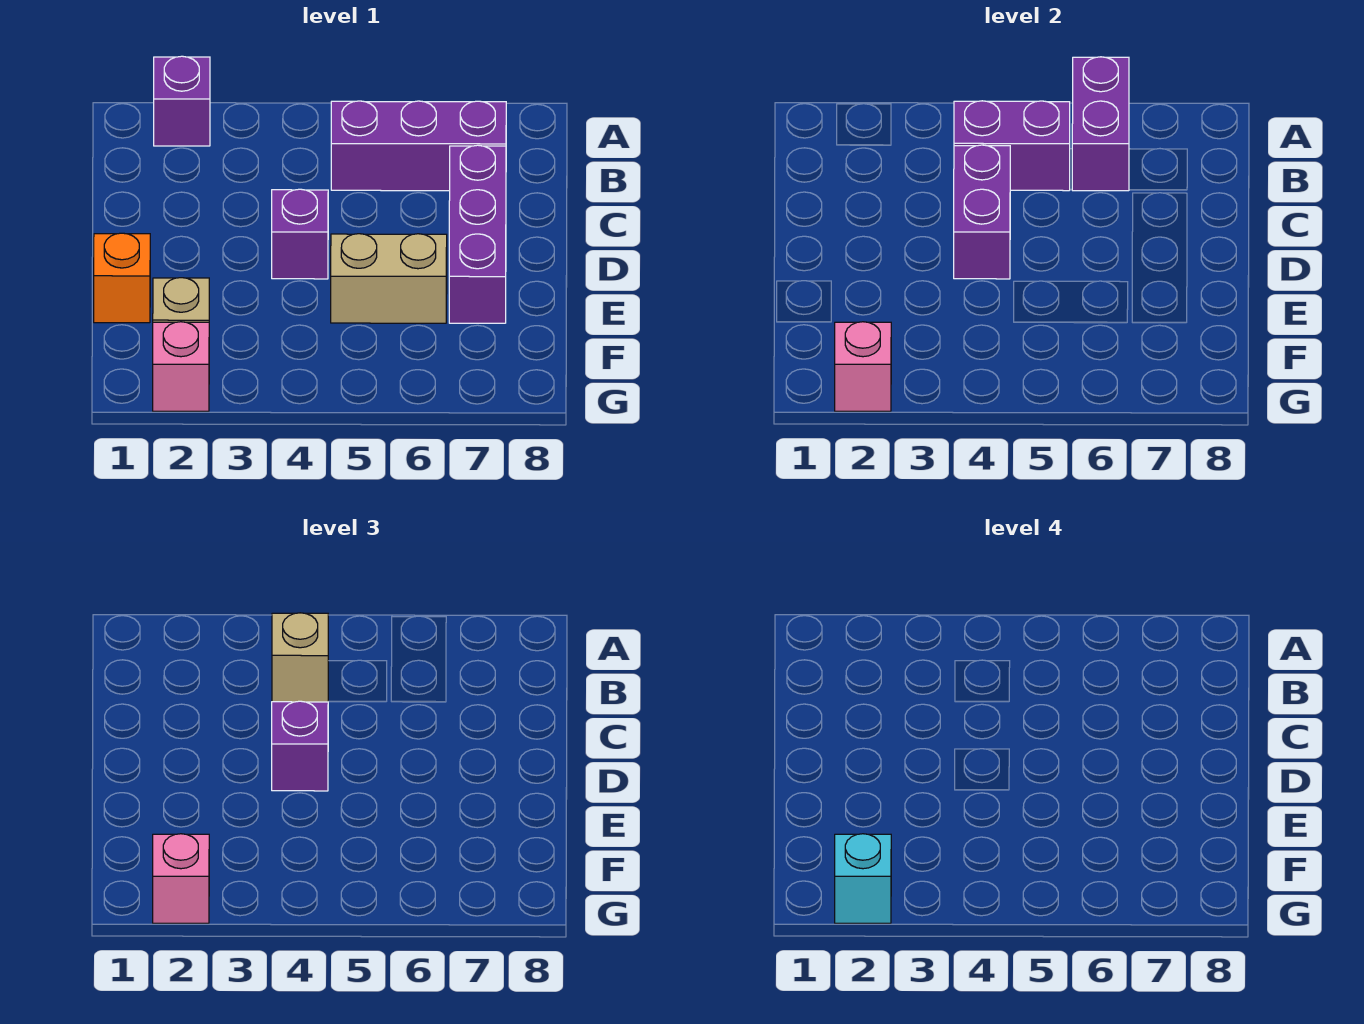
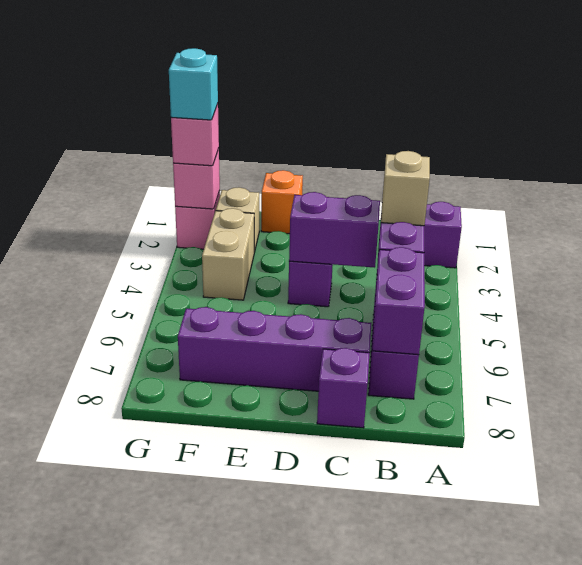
purple 1x2 brick [1072,57,1129,191] -> purple 1x2 brick turned to [372,247,425,355]
purple 1x3 brick [449,145,506,323] -> purple 1x4 brick [178,307,371,391]
purple 1x1 brick [272,701,328,791] -> purple 1x1 brick moved to [317,348,370,428]
tan 1x2 brick [331,234,447,323] -> tan 1x2 brick moved to [202,208,254,300]

